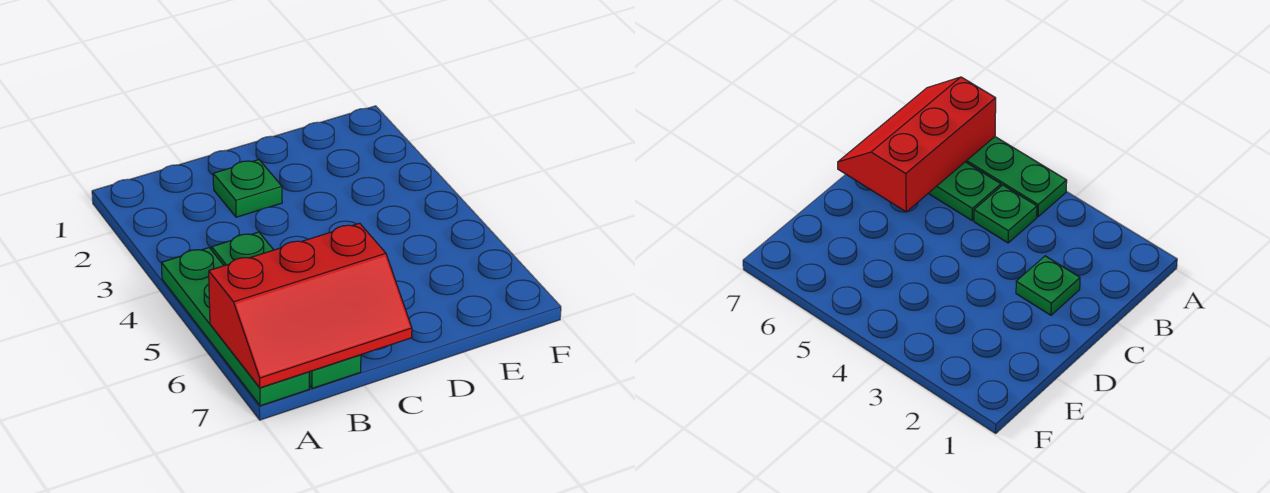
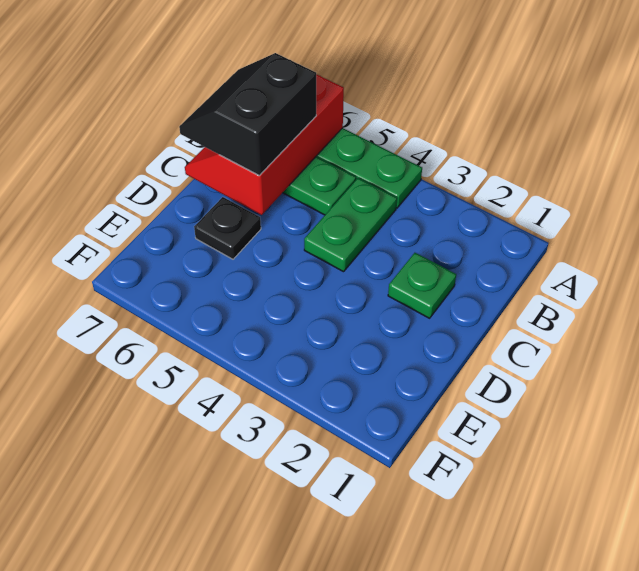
green 1x1 plate [212,232,273,266] -> green 1x2 plate [304,178,397,272]
none -> black 2x2 slope [179,53,317,176]
none -> black 1x1 plate [194,197,261,259]

